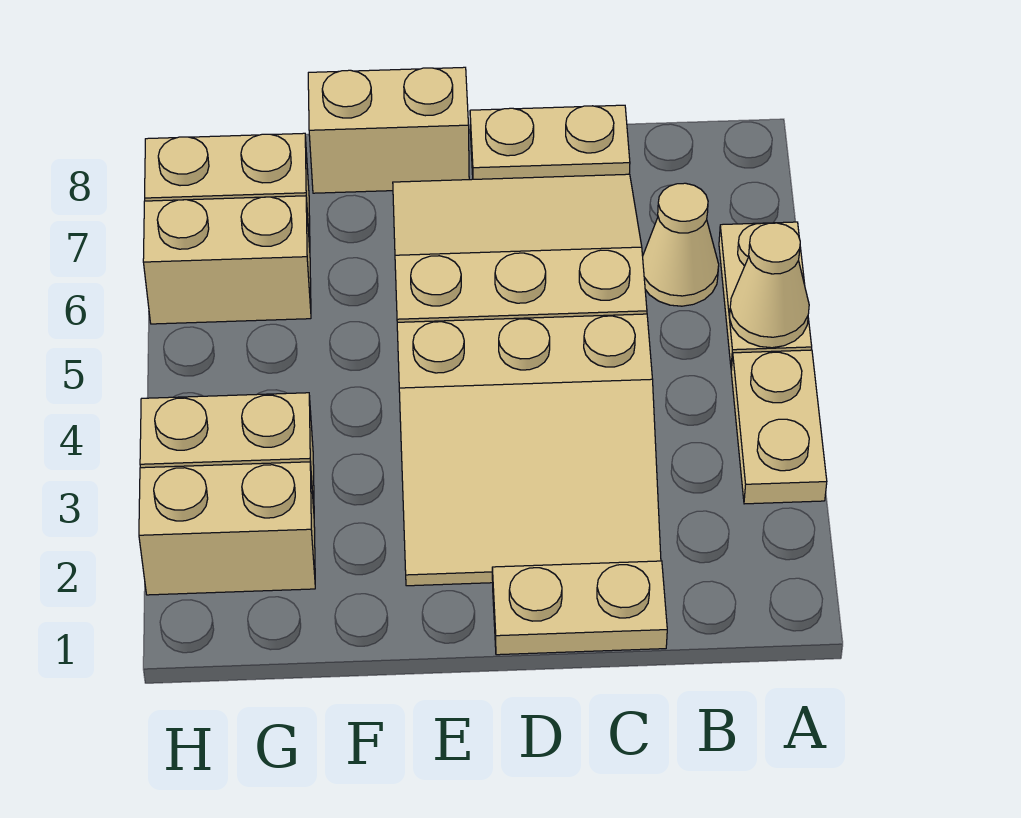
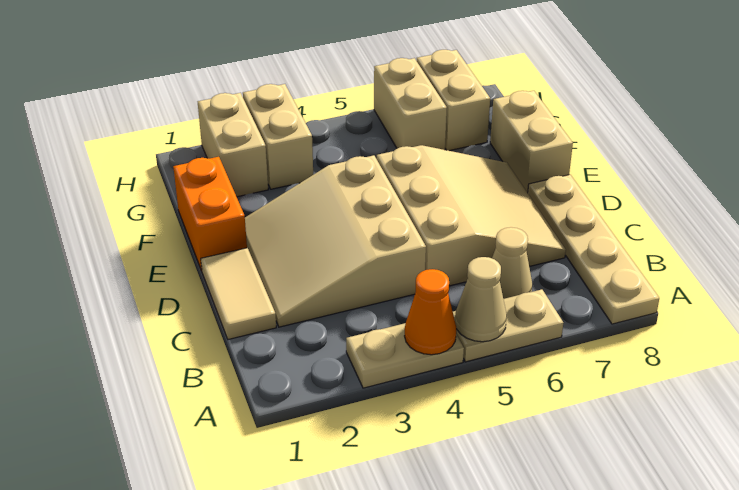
none -> orange 1x1 cone [405,269,456,355]
tan 1x2 plate [492,561,667,655] -> tan 1x2 tile [201,248,276,340]
tan 1x2 plate [470,105,630,179] -> tan 1x4 plate [528,175,659,324]
none -> orange 1x2 brick [173,157,247,271]

